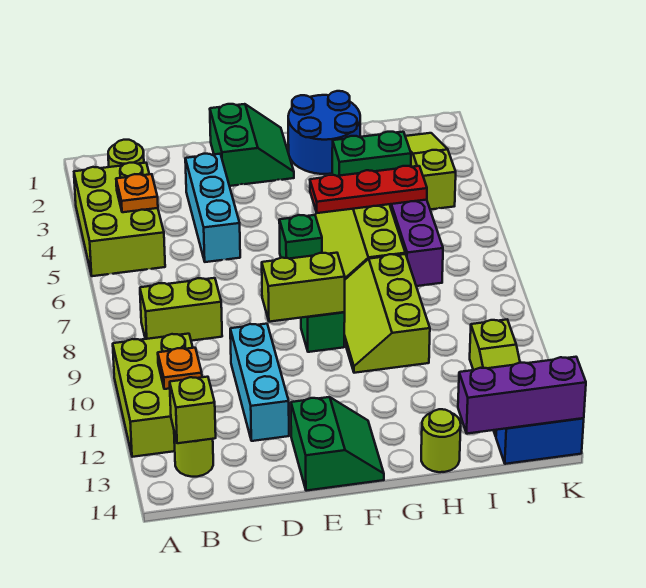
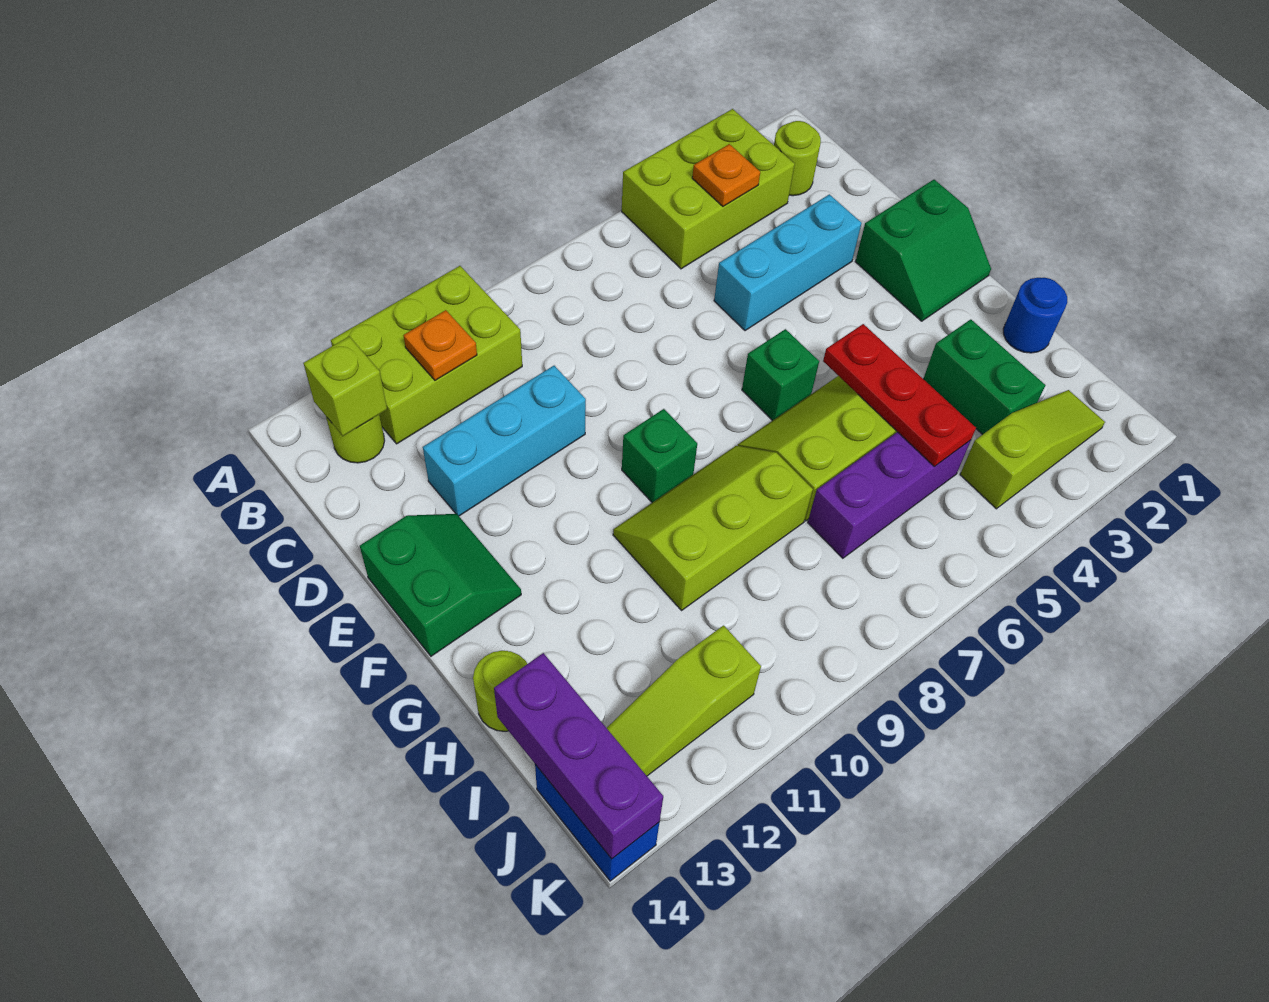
lime 1x2 brick [140,278,222,341] -> none
lime 1x2 brick [262,253,345,322] -> none
green 2x2 slope [291,397,384,491] -> green 2x2 slope turned to [360,514,521,656]
blue 2x2 round brick [288,91,360,174] -> blue 1x1 round brick [1003,278,1067,353]

